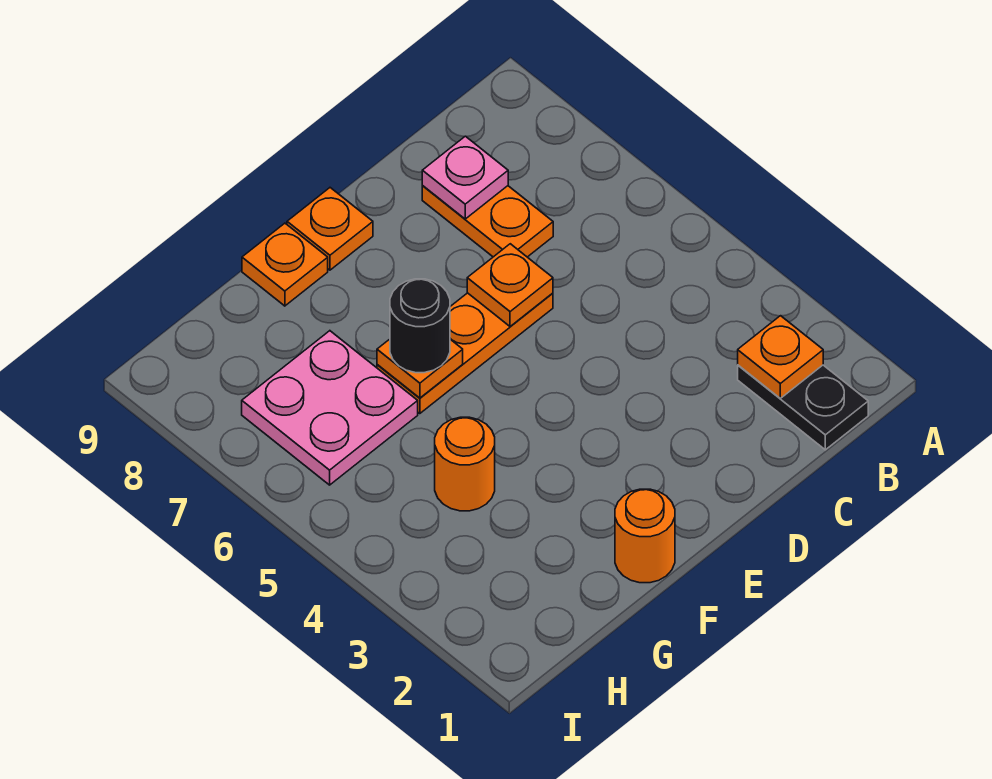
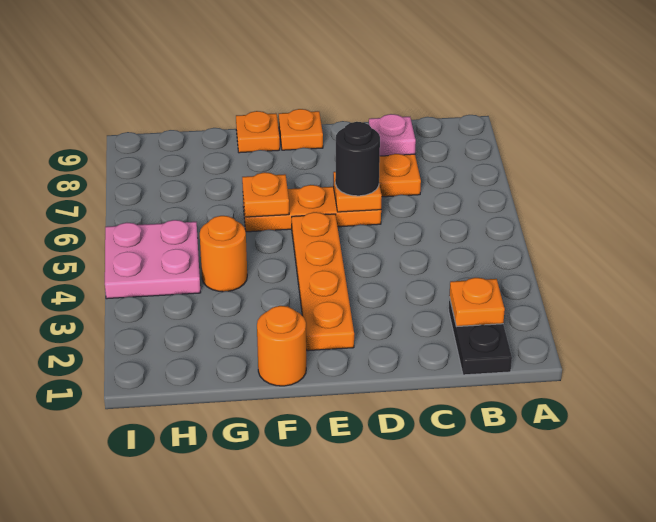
none -> orange 1x4 plate [292,212,354,351]
black 1x1 round brick [390,279,450,373] -> black 1x1 round brick moved to [335,122,380,196]
pink 2x2 plate [242,331,418,485] -> pink 2x2 plate moved to [105,220,201,299]

